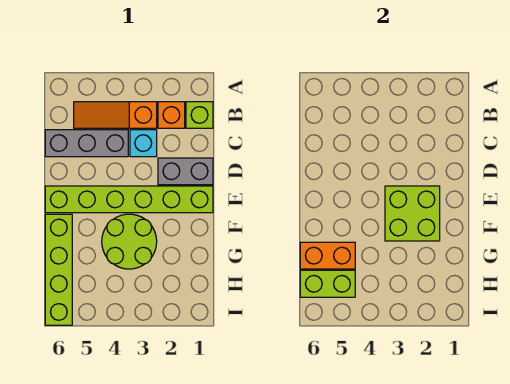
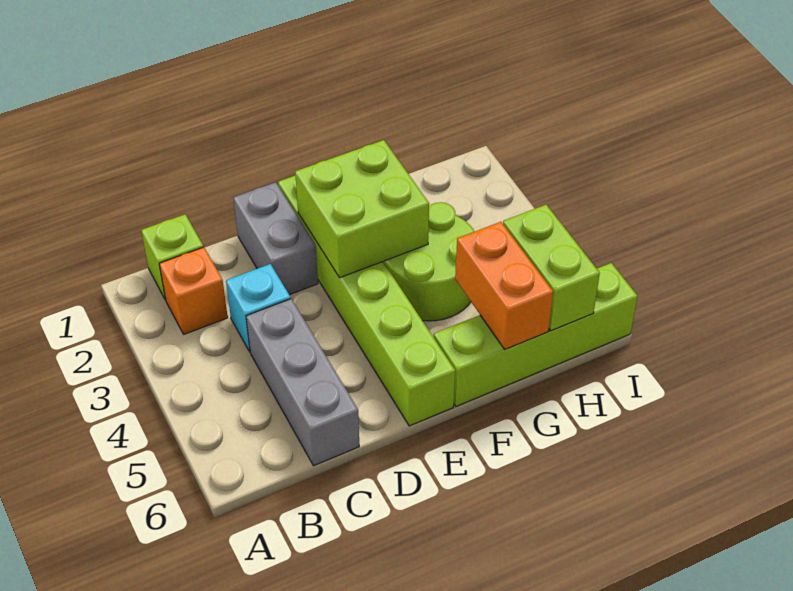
orange 1x3 slope [74,102,157,128] -> none

